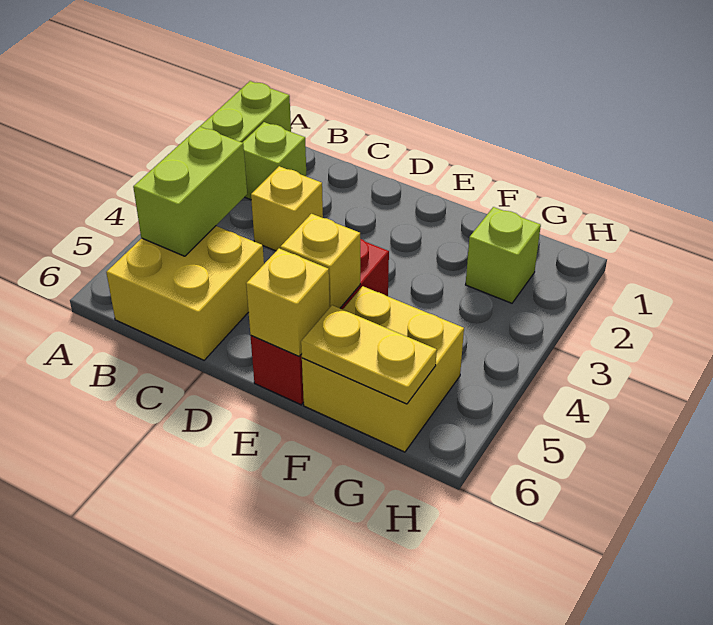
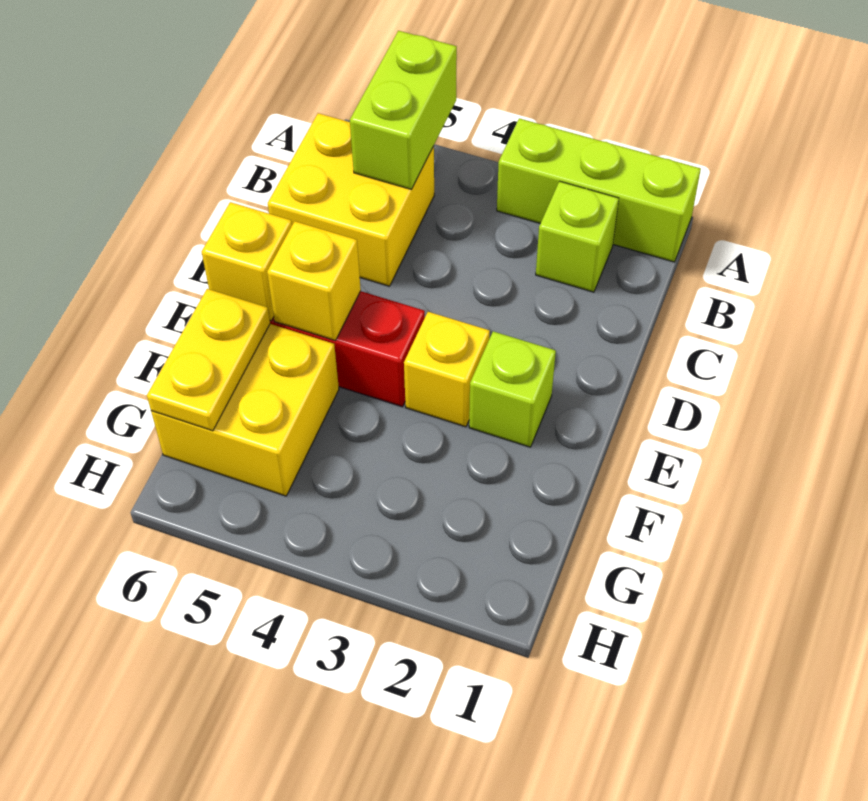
lime 1x2 brick [133,126,247,256] -> lime 1x2 brick turned to [350,31,457,189]
yellow 1x1 brick [251,166,323,251] -> yellow 1x1 brick moved to [404,312,490,427]
lime 1x1 brick [466,207,541,303] -> lime 1x1 brick moved to [469,331,556,447]

